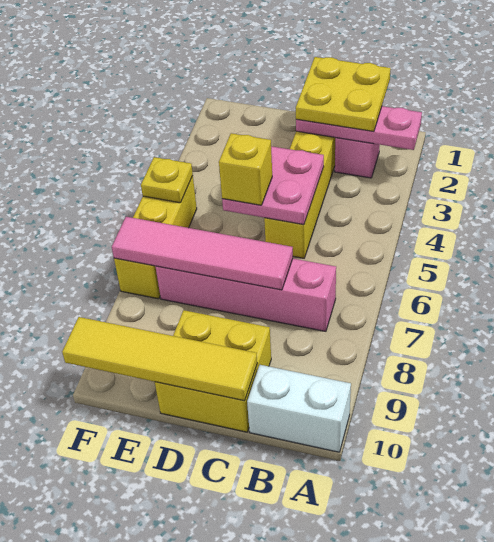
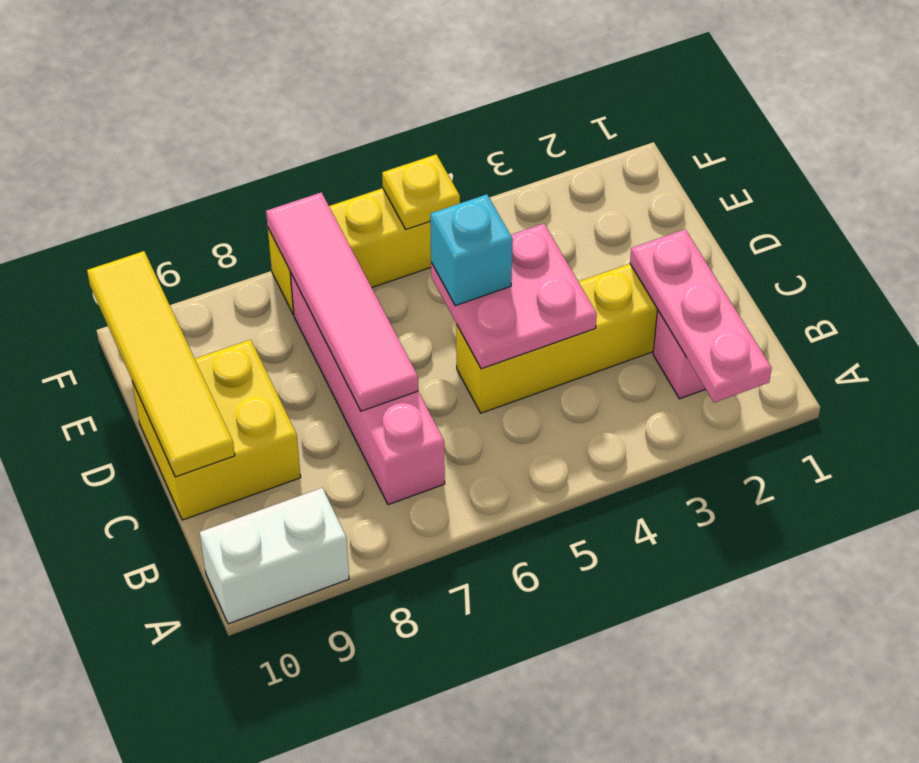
white 1x2 brick [247,365,351,452] -> white 1x2 brick turned to [200,488,349,624]
yellow 2x2 plate [296,57,391,131] -> none
yellow 1x1 brick [219,133,272,205] -> cyan 1x1 brick [430,194,513,306]

